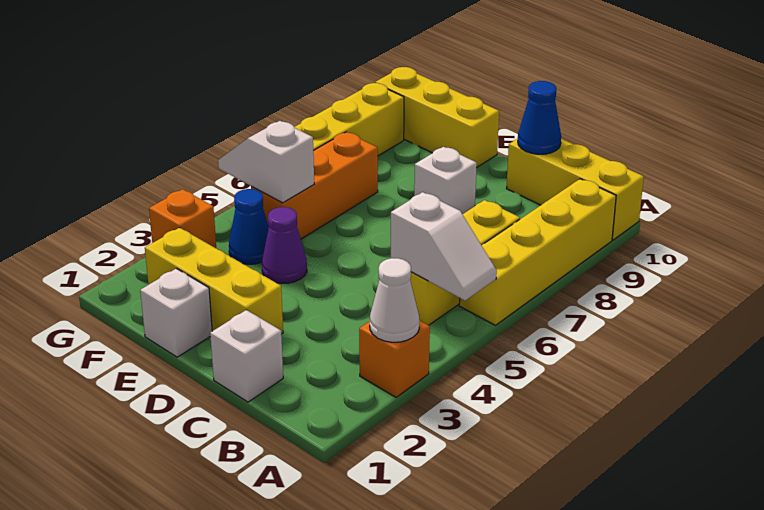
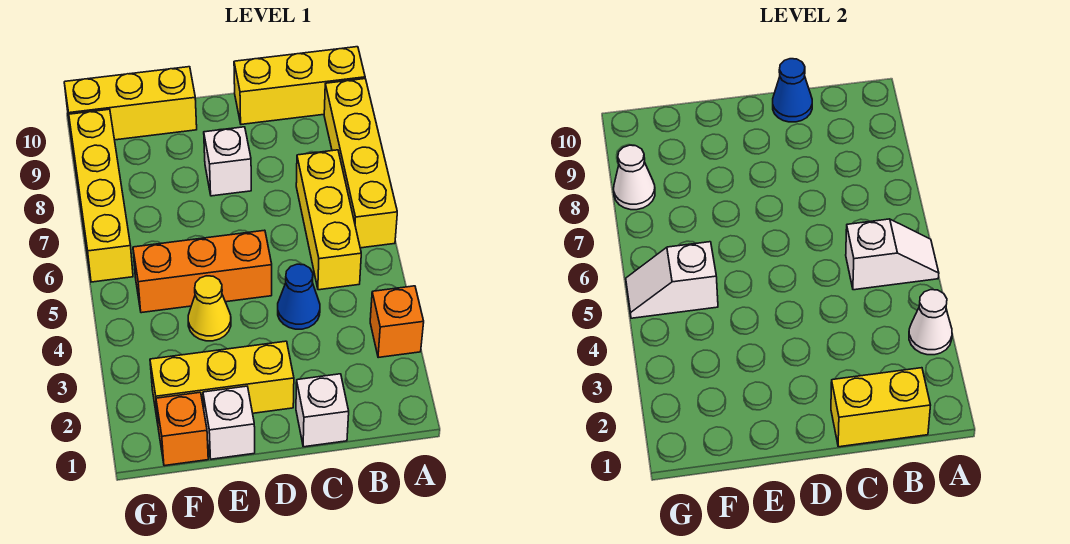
none -> yellow 1x2 brick [831,368,931,447]
purple 1x1 cone [262,207,307,283] -> yellow 1x1 cone [188,276,231,341]
blue 1x1 cone [229,189,269,264] -> blue 1x1 cone moved to [278,264,320,329]
orange 1x3 brick [251,132,378,239] -> orange 1x3 brick turned to [133,230,272,313]
orange 1x1 brick [149,189,216,248] -> orange 1x1 brick moved to [156,392,208,466]
none -> white 1x1 cone [614,145,655,210]

